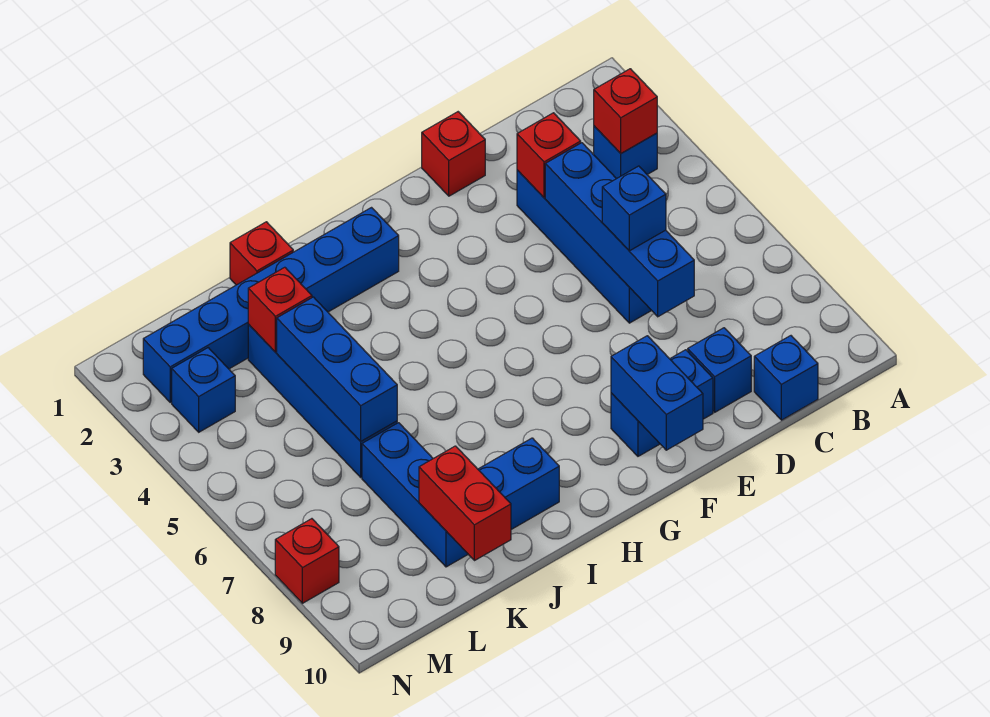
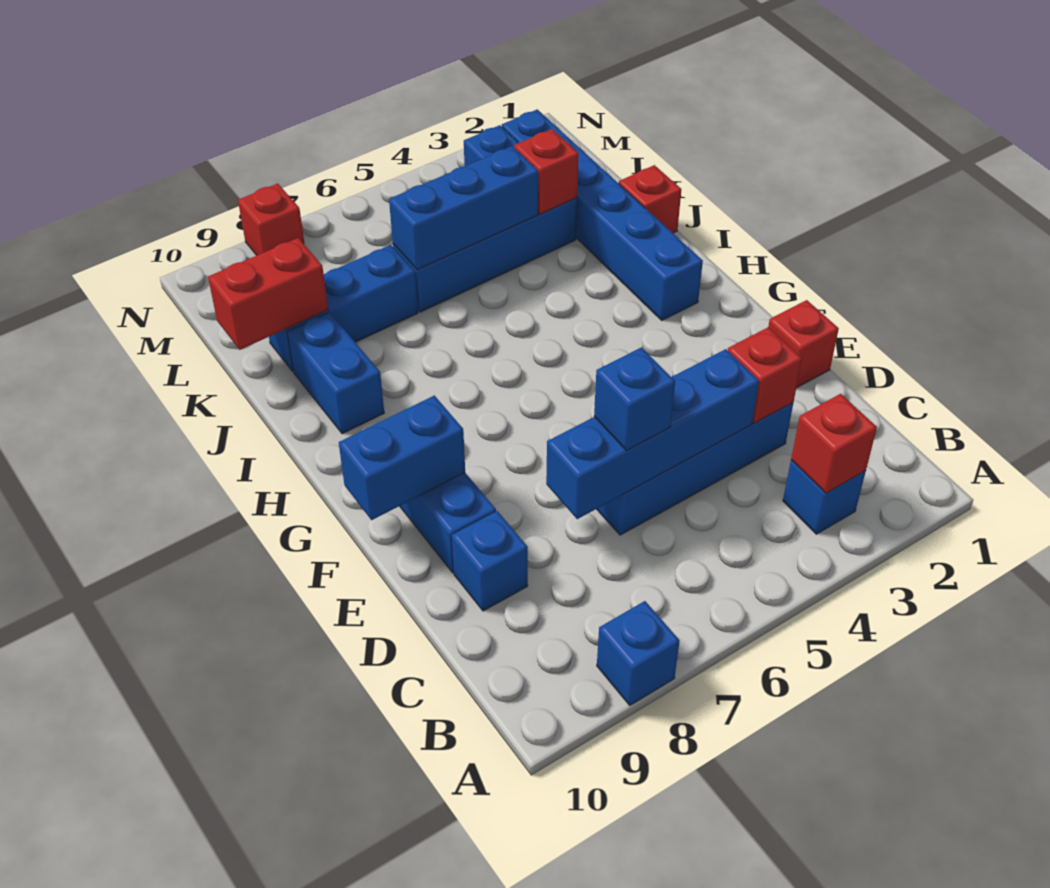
blue 1x1 brick [754,336,818,420] -> blue 1x1 brick moved to [597,601,680,705]

